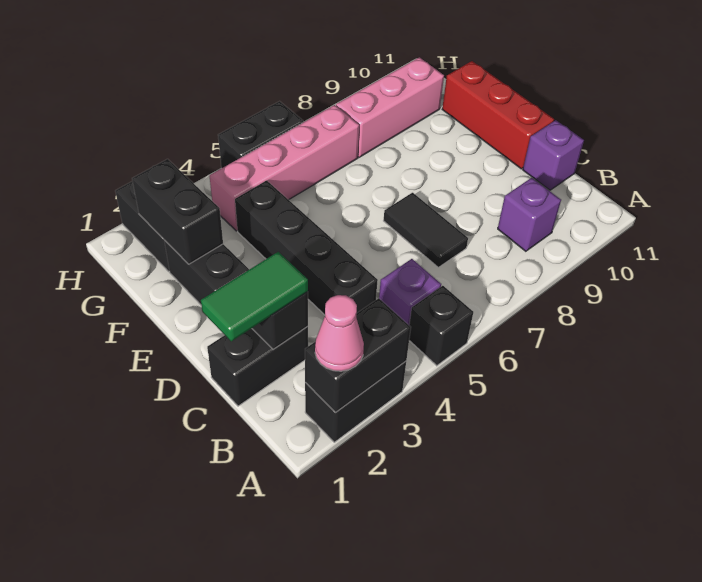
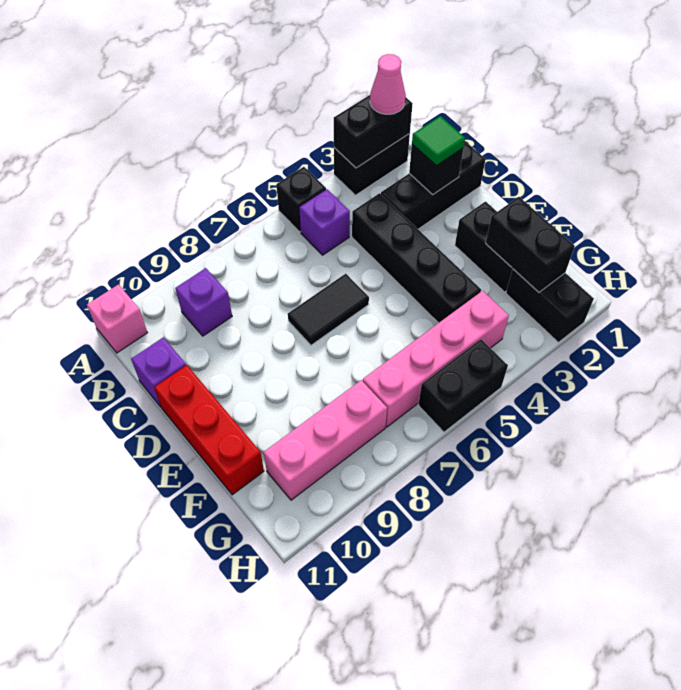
none -> pink 1x1 brick [87,285,147,353]
black 1x2 brick [207,327,308,406] -> black 1x3 brick [381,141,486,229]
green 1x2 tile [201,252,308,341] -> green 1x1 tile [412,116,465,166]
black 1x2 tile [384,193,468,267] -> black 1x2 tile turned to [288,274,369,345]

